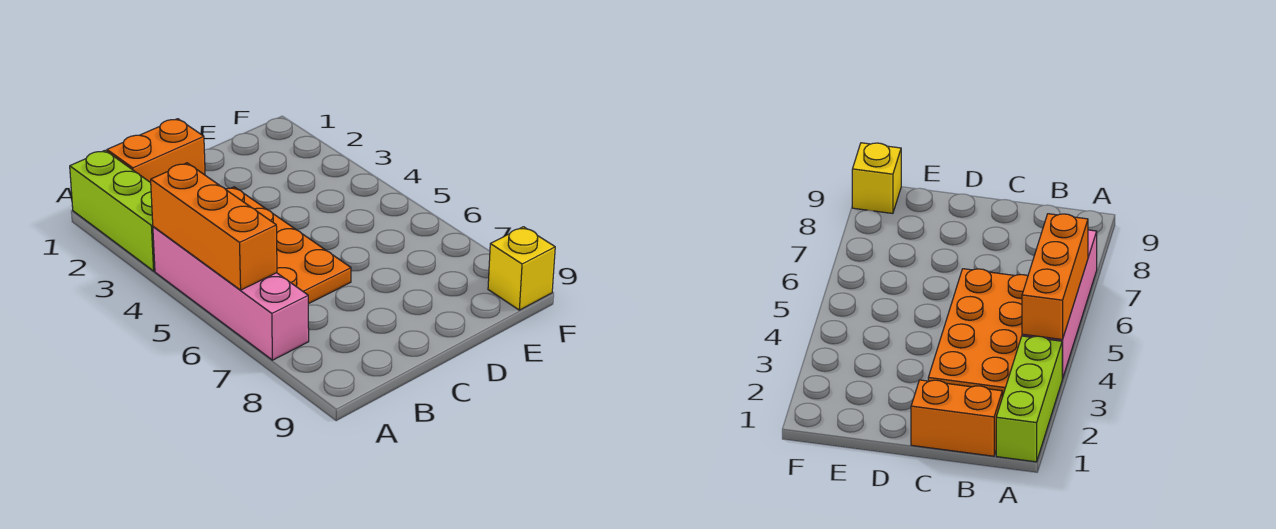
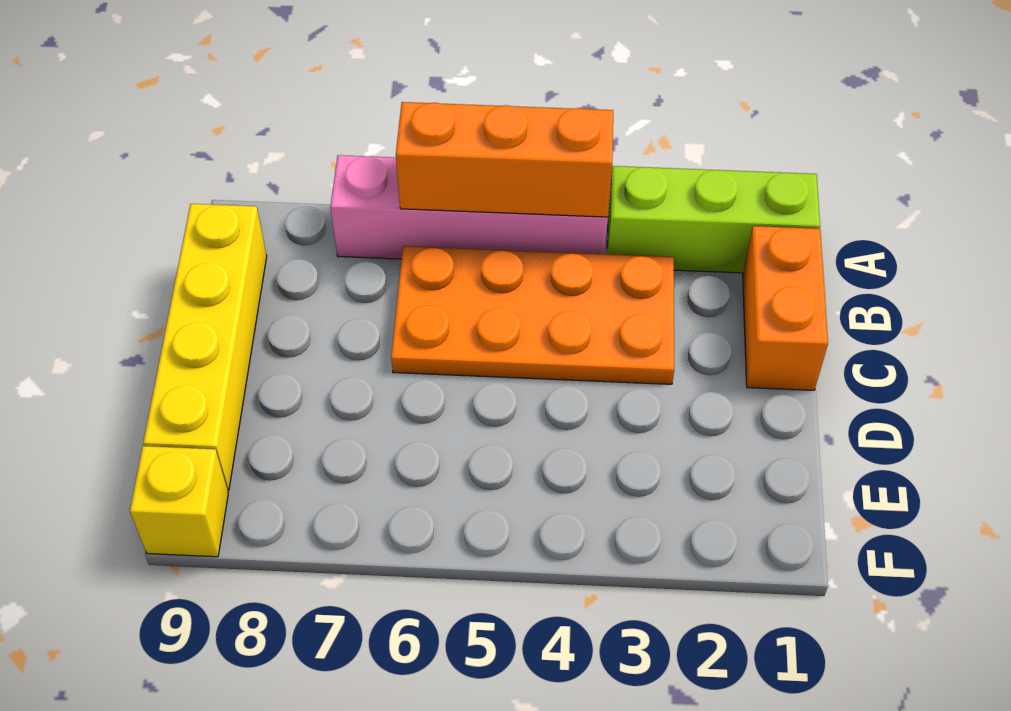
none -> yellow 1x4 brick [143,204,267,490]

